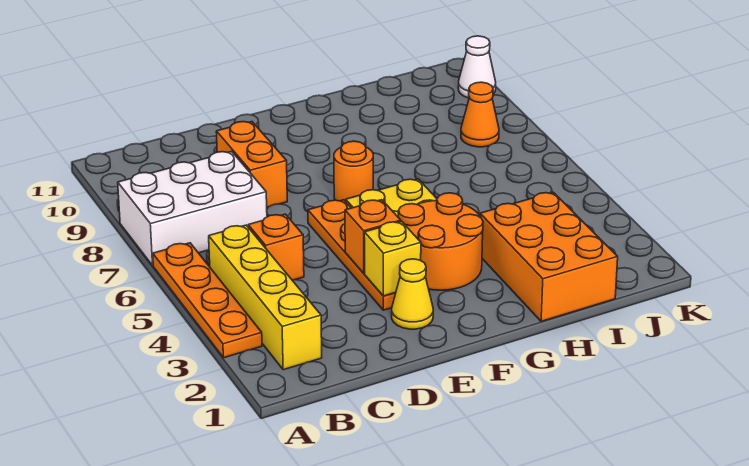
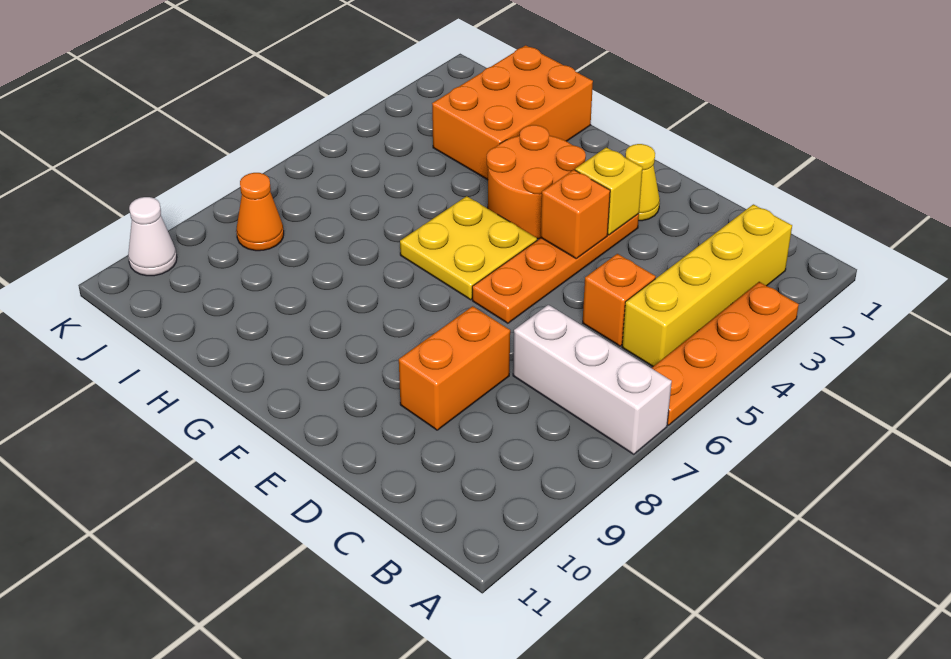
white 2x3 brick [118,151,267,265] -> white 1x3 brick [513,305,672,454]
orange 1x1 round brick [334,141,373,201] -> none

